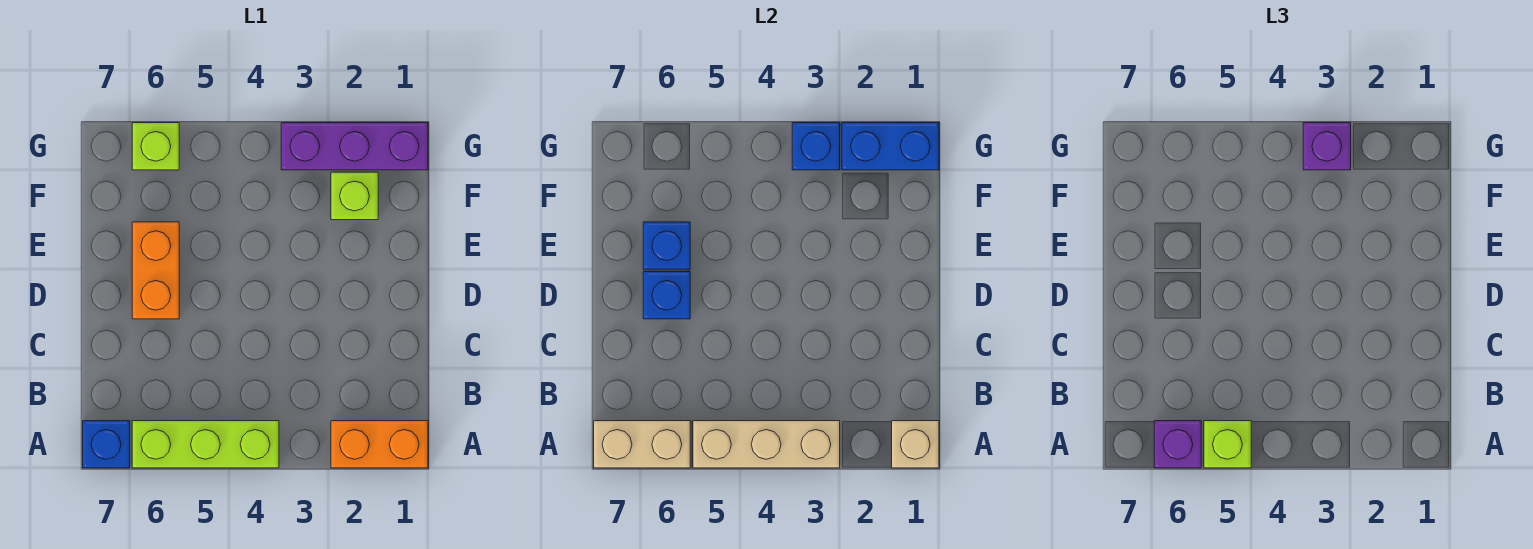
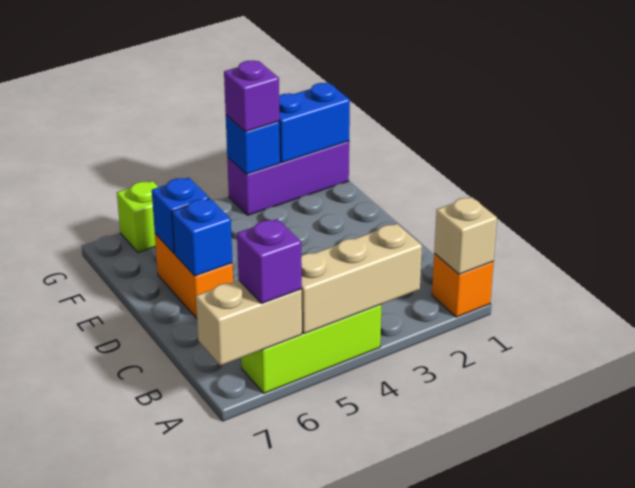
orange 1x2 brick [331,421,428,468] -> orange 1x1 brick [432,254,494,317]
lime 1x1 brick [1204,421,1251,468] -> none
blue 1x1 brick [83,421,130,468] -> none
lime 1x1 brick [331,172,378,220] -> none

